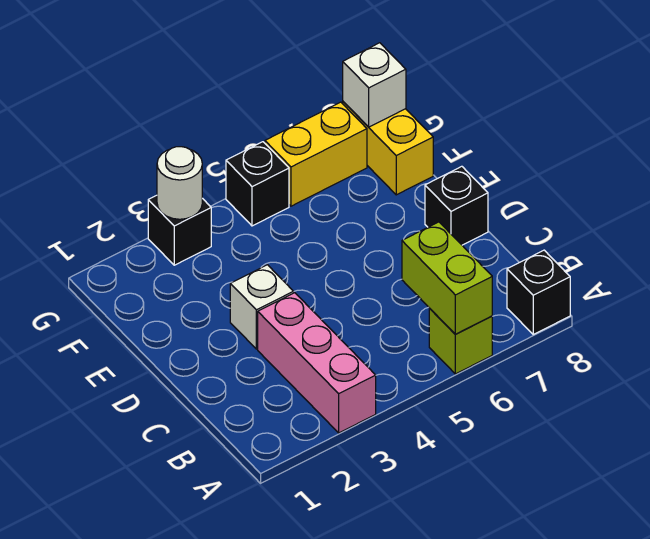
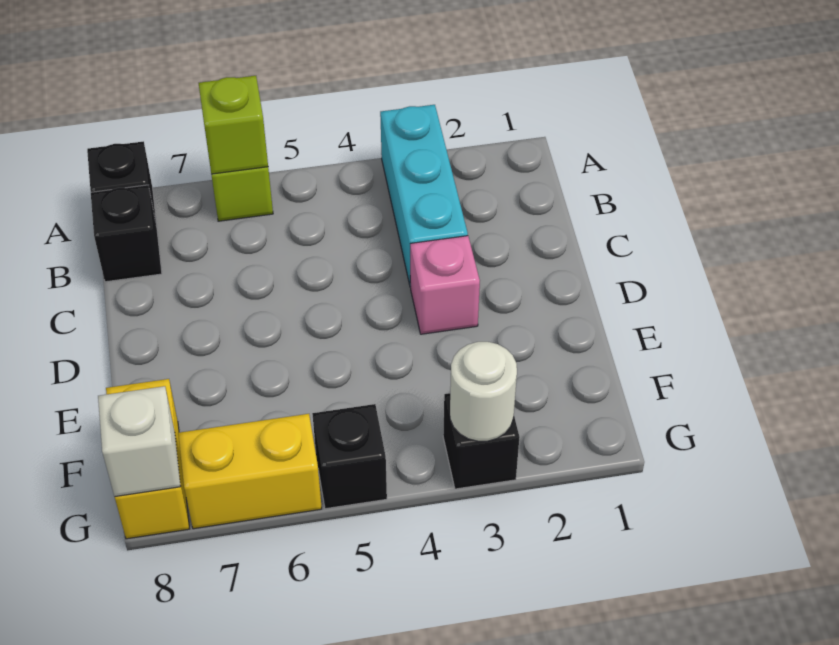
pink 1x3 brick [258,293,376,433] -> cyan 1x3 brick [380,105,468,287]
lime 1x2 brick [402,222,492,334] -> lime 1x1 brick [199,76,268,174]
white 1x1 brick [230,265,294,349] -> pink 1x1 brick [410,236,480,334]
black 1x1 brick [425,166,488,245] -> black 1x1 brick moved to [91,185,162,282]

